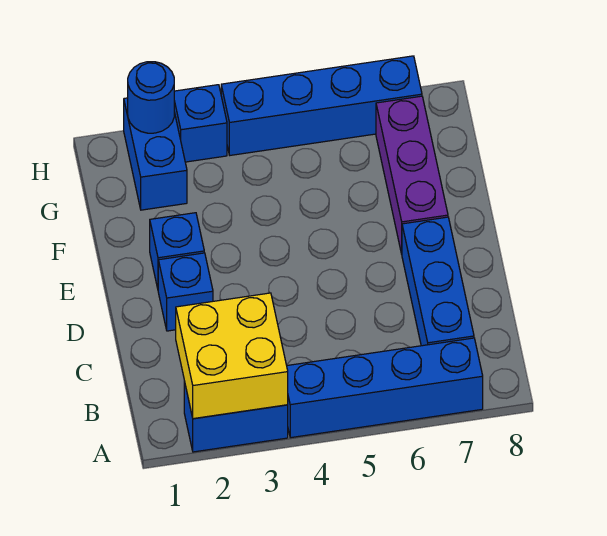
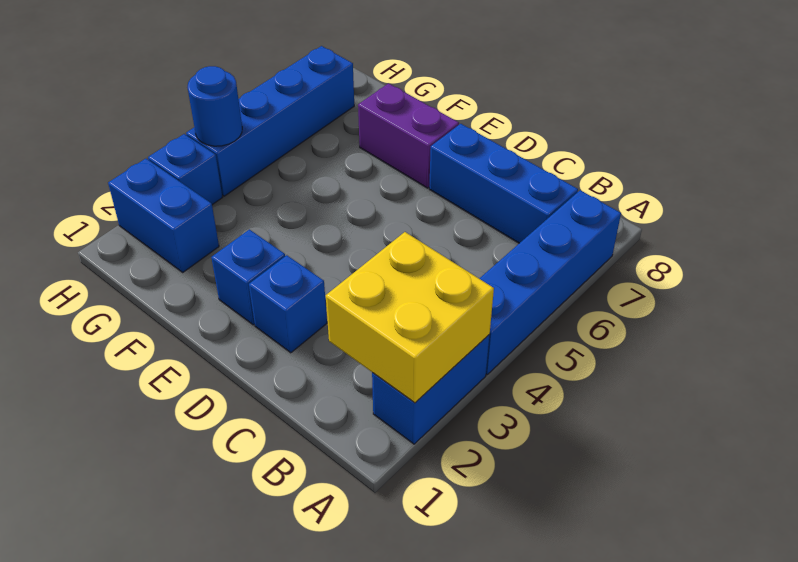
purple 1x3 brick [376,96,448,254] -> purple 1x2 brick [358,83,459,188]
blue 1x1 round brick [128,62,174,133] -> blue 1x1 round brick moved to [188,66,242,146]

